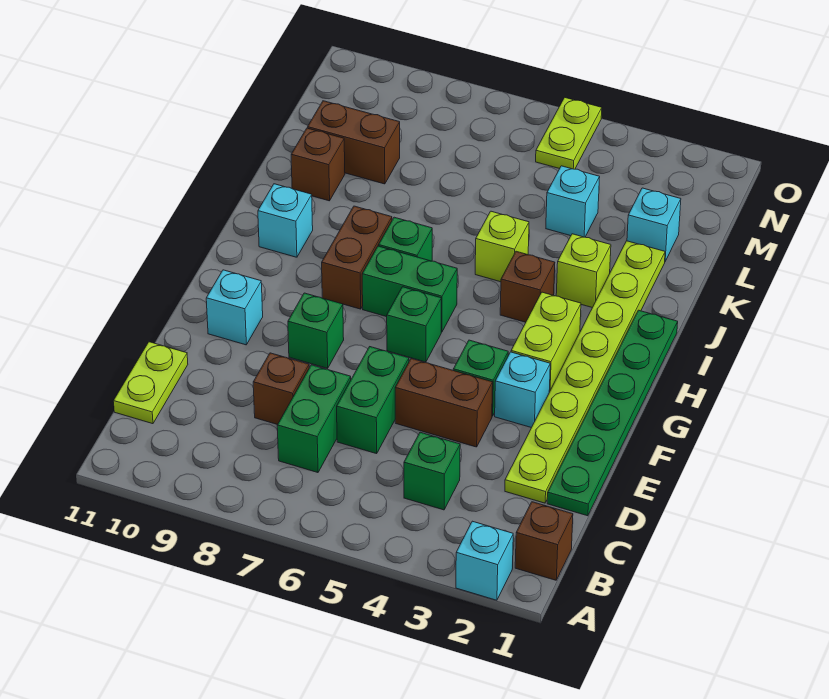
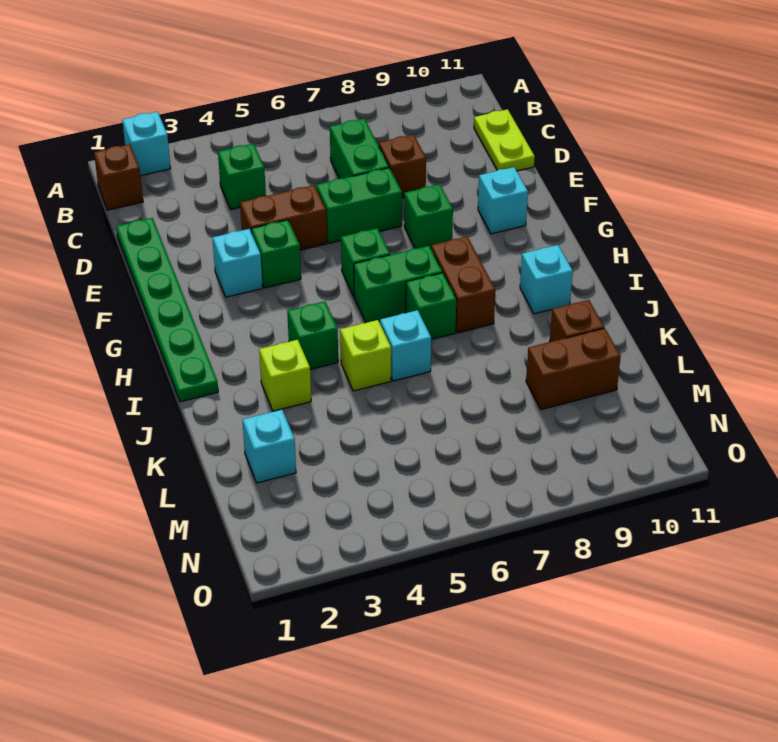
lime 1x8 plate [505,241,665,503] -> none
green 1x2 brick [337,347,409,454] -> green 1x2 brick turned to [316,168,402,243]
lime 1x2 brick [511,292,581,392] -> none
brown 1x1 brick [500,251,555,322] -> green 1x1 brick [287,301,338,369]
cyan 1x1 brick [546,166,600,237] -> cyan 1x1 brick moved to [380,310,431,381]
lime 1x2 plate [536,97,602,169] -> none

